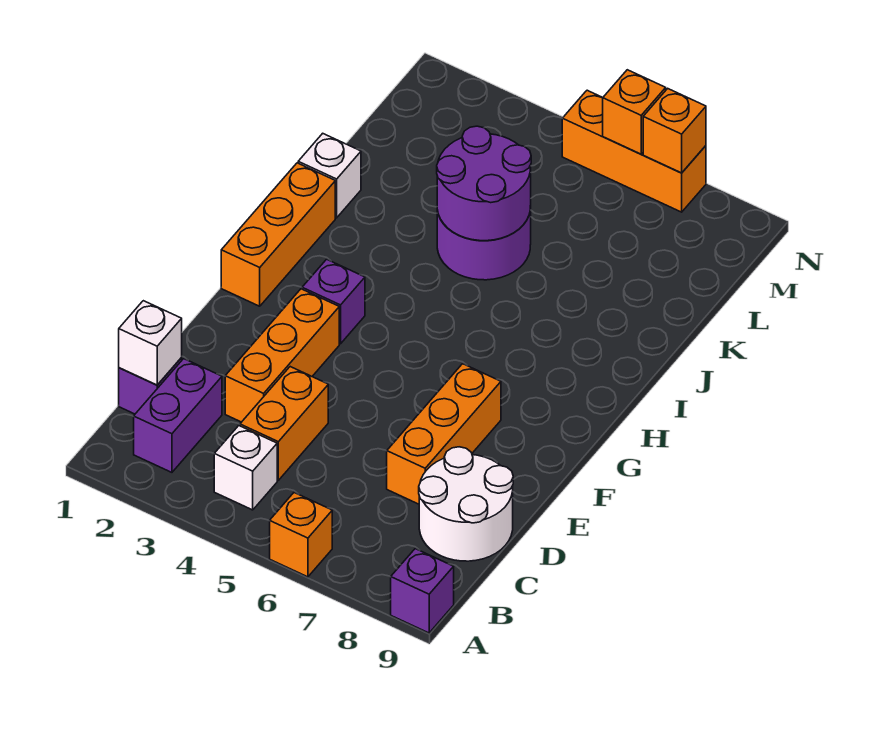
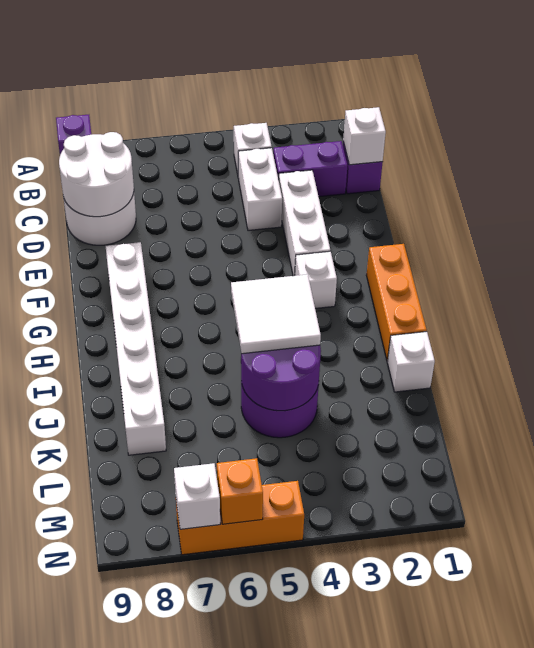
orange 1x1 brick [270,493,332,577] -> none
purple 1x2 brick [134,359,222,472] -> purple 1x2 brick turned to [273,141,347,197]
orange 1x2 brick [240,367,328,480] -> white 1x2 brick [238,148,282,231]
none -> white 2x2 round brick [59,132,134,217]
orange 1x3 brick [225,289,339,422] -> white 1x3 brick [279,170,330,276]
orange 1x3 brick [387,364,501,504] -> none
none -> white 1x6 brick [106,242,166,455]
purple 1x1 brick [302,259,365,344] -> white 1x1 brick [295,251,337,309]
none -> white 2x2 tile [231,274,321,354]
orange 1x1 brick [643,89,706,173] -> white 1x1 brick [174,463,220,529]

